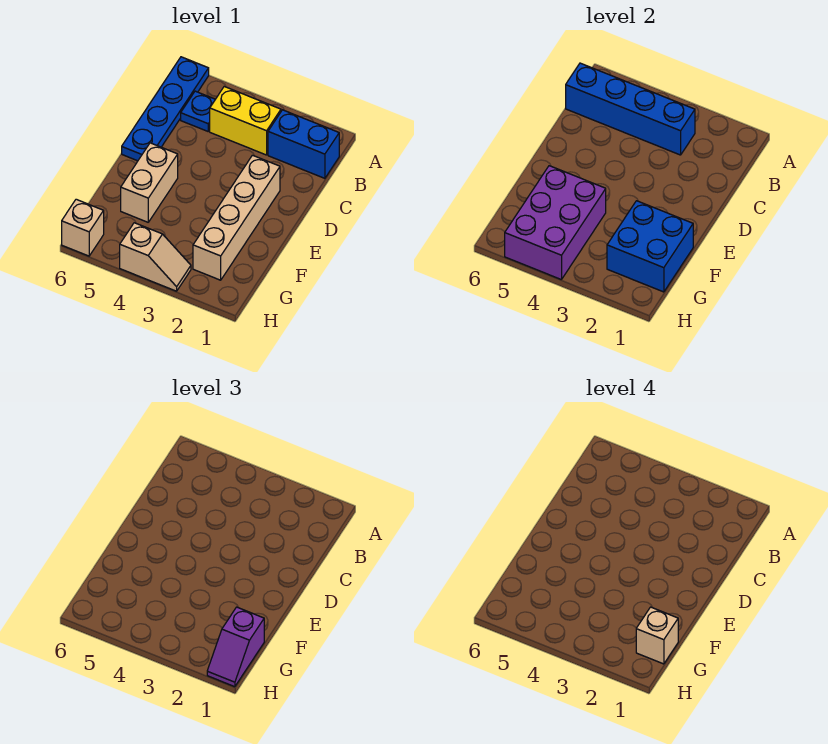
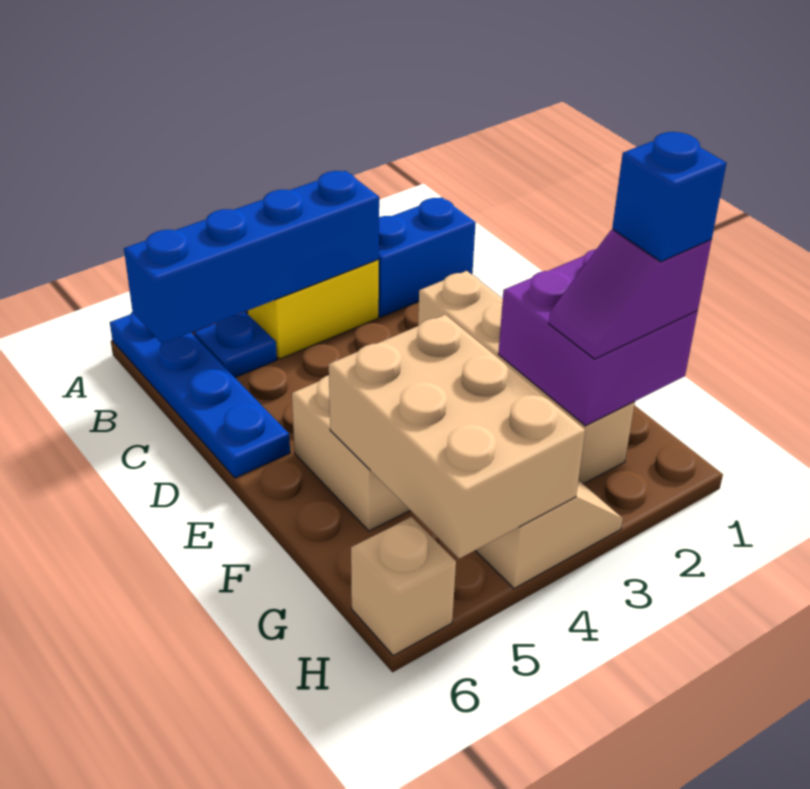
blue 2x2 brick [607,201,693,292] -> purple 2x2 brick [498,249,698,426]
purple 2x3 brick [505,166,606,280] -> tan 2x3 brick [329,315,585,558]
purple 1x2 slope [207,607,264,687] -> purple 1x2 slope turned to [549,229,712,359]
tan 1x1 brick [636,607,678,664] -> blue 1x1 brick [612,132,727,262]

